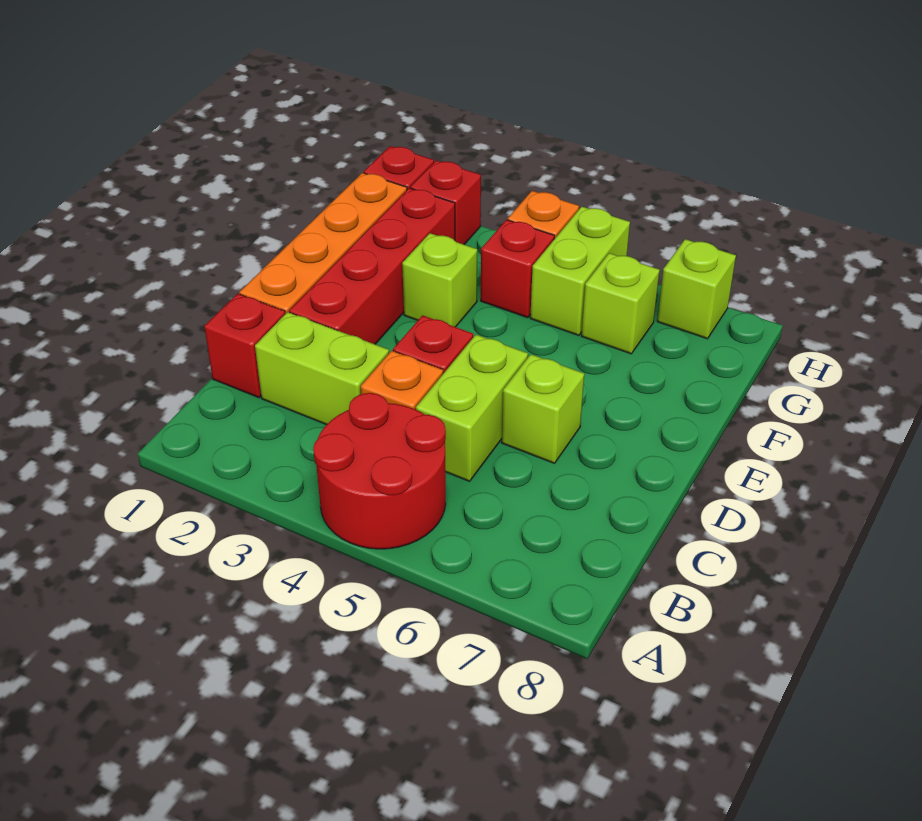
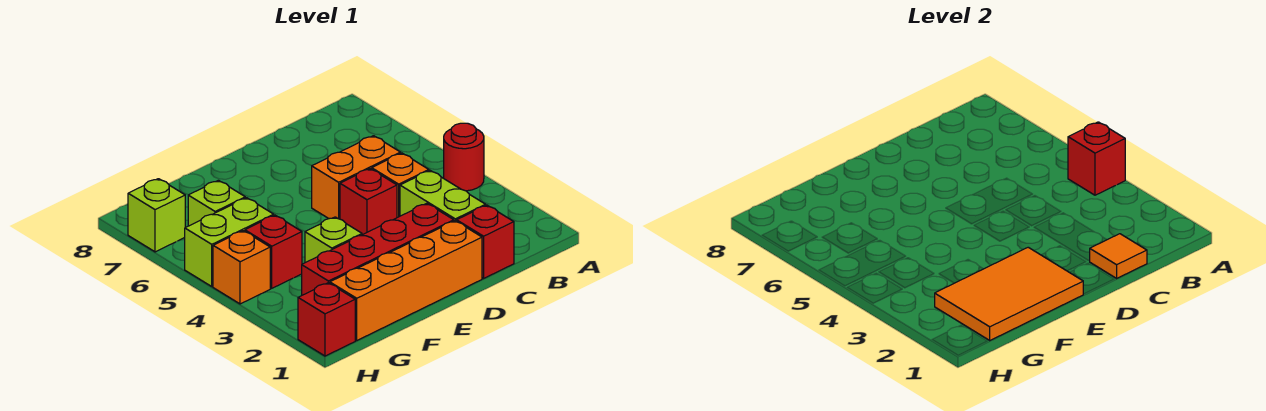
red 2x2 round brick [313,393,446,549] -> red 1x1 round brick [444,123,484,191]
none -> orange 1x1 tile [1090,234,1147,278]
lime 1x2 brick [416,335,528,481] -> orange 1x2 brick [312,136,401,219]
lime 1x1 brick [502,354,584,463] -> none
none -> orange 2x3 tile [935,247,1083,340]
red 1x1 brick [410,161,481,244] -> red 1x1 brick moved to [1068,122,1125,195]

